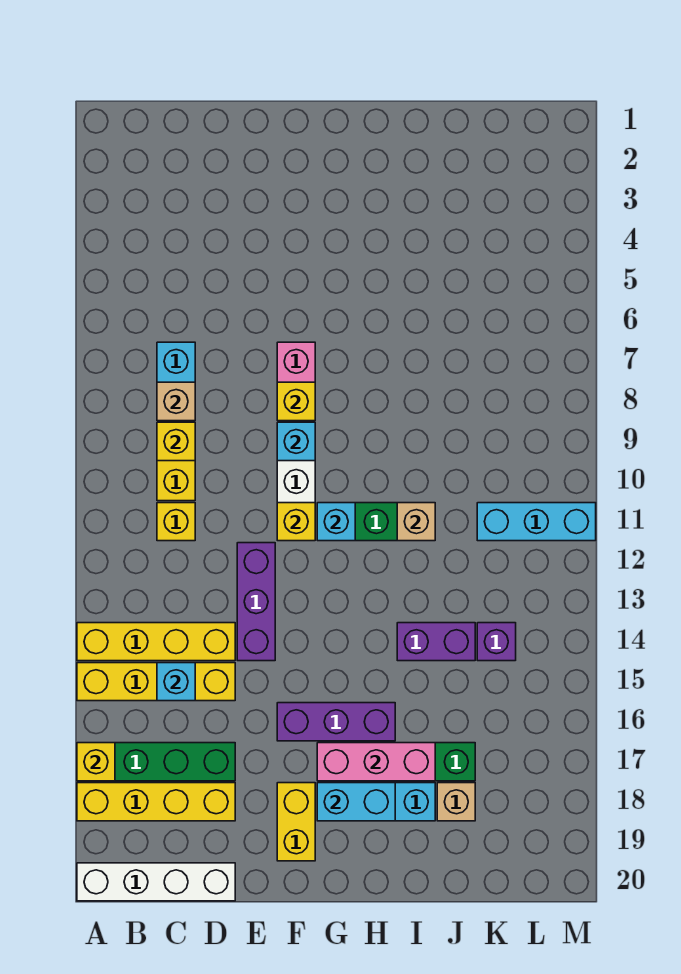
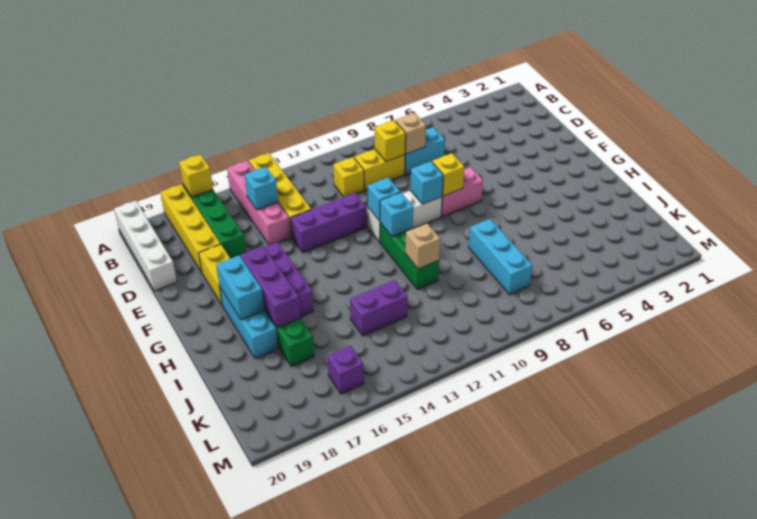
yellow 1x4 brick [77,663,235,701] -> pink 1x4 brick [227,161,291,245]
yellow 1x1 brick [277,503,315,541] -> cyan 1x1 brick [368,178,400,221]
yellow 1x2 brick [277,783,315,861] -> yellow 1x2 brick turned to [199,244,230,305]
pink 1x3 brick [317,743,435,781] -> purple 1x3 brick [241,246,300,328]
purple 1x2 brick [397,623,475,661] -> purple 1x2 brick turned to [350,280,408,336]
tan 1x1 brick [437,783,475,821] -> none
cyan 1x3 brick [477,503,596,541] -> cyan 1x3 brick moved to [469,219,532,295]
purple 1x1 brick [477,623,516,661] -> purple 1x1 brick moved to [327,346,364,394]

